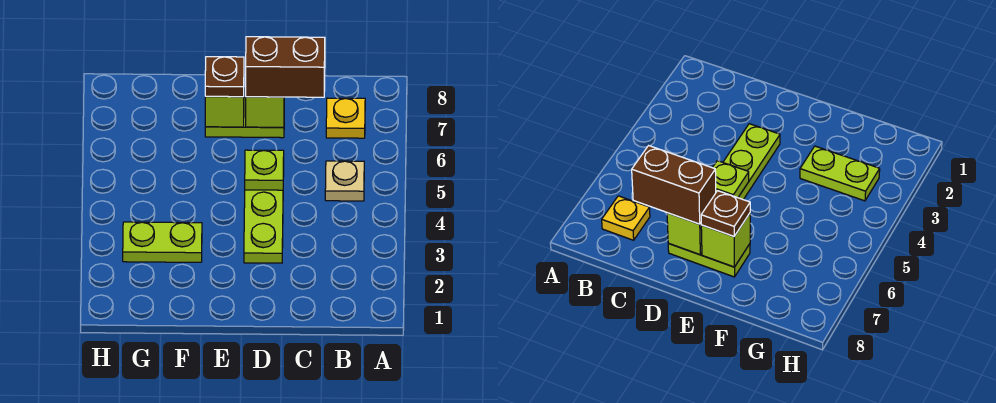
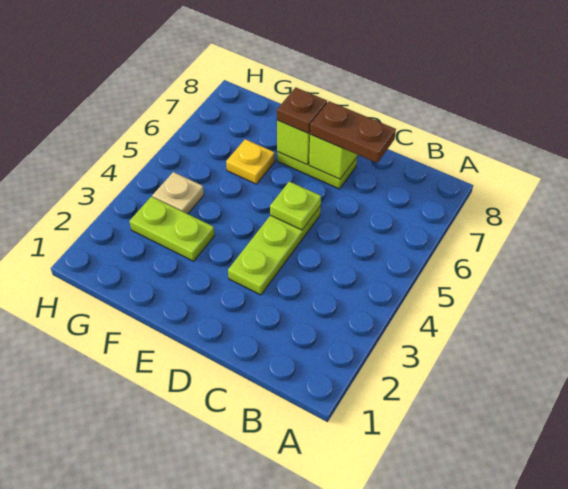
tan 1x1 plate [325,161,364,201] -> tan 1x1 plate moved to [152,172,204,214]
yellow 1x1 plate [326,98,365,138] -> yellow 1x1 plate moved to [226,139,275,184]
brown 1x2 brick [246,37,325,97] -> brown 1x2 plate [310,101,396,163]

